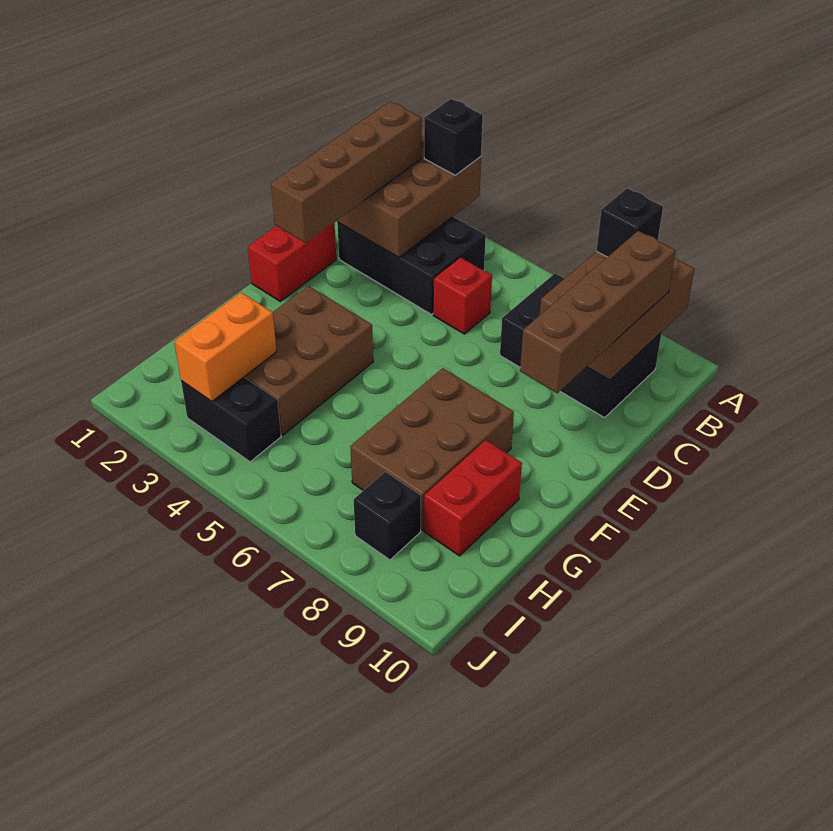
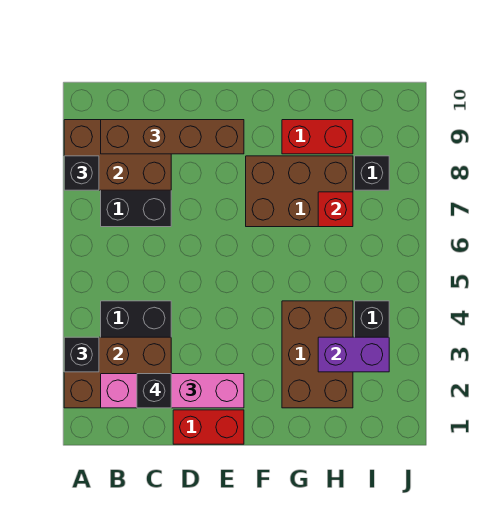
brown 1x4 brick [271,101,422,243] -> pink 1x4 brick [101,374,244,408]
none -> black 1x1 brick [137,374,171,408]
red 1x1 brick [433,257,492,334] -> red 1x1 brick moved to [318,192,353,227]
brown 2x3 brick [244,286,373,435] -> brown 2x3 brick turned to [282,301,353,408]
orange 1x2 brick [174,293,277,401] -> purple 1x2 brick [318,337,389,372]

